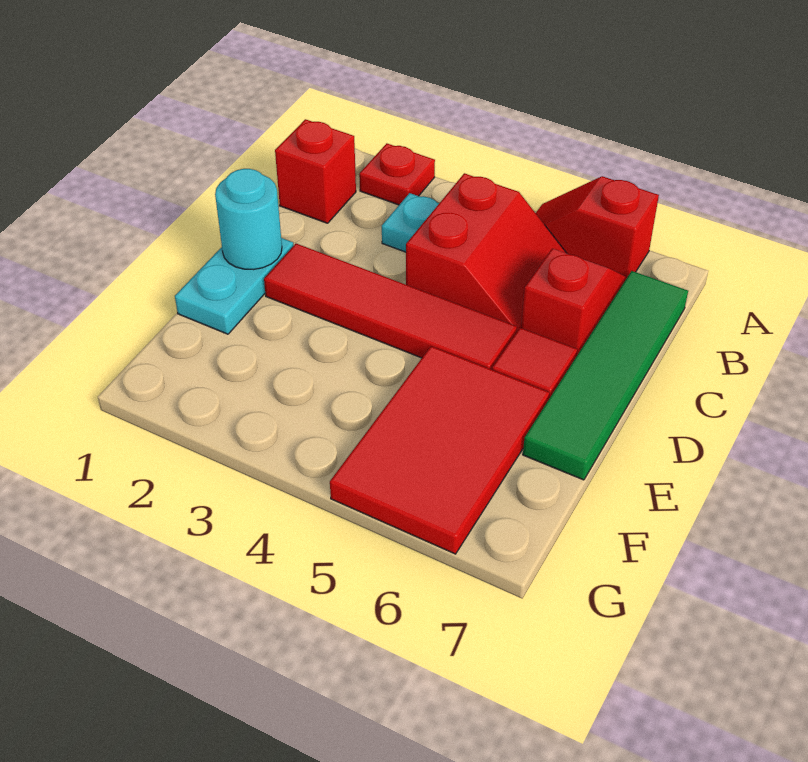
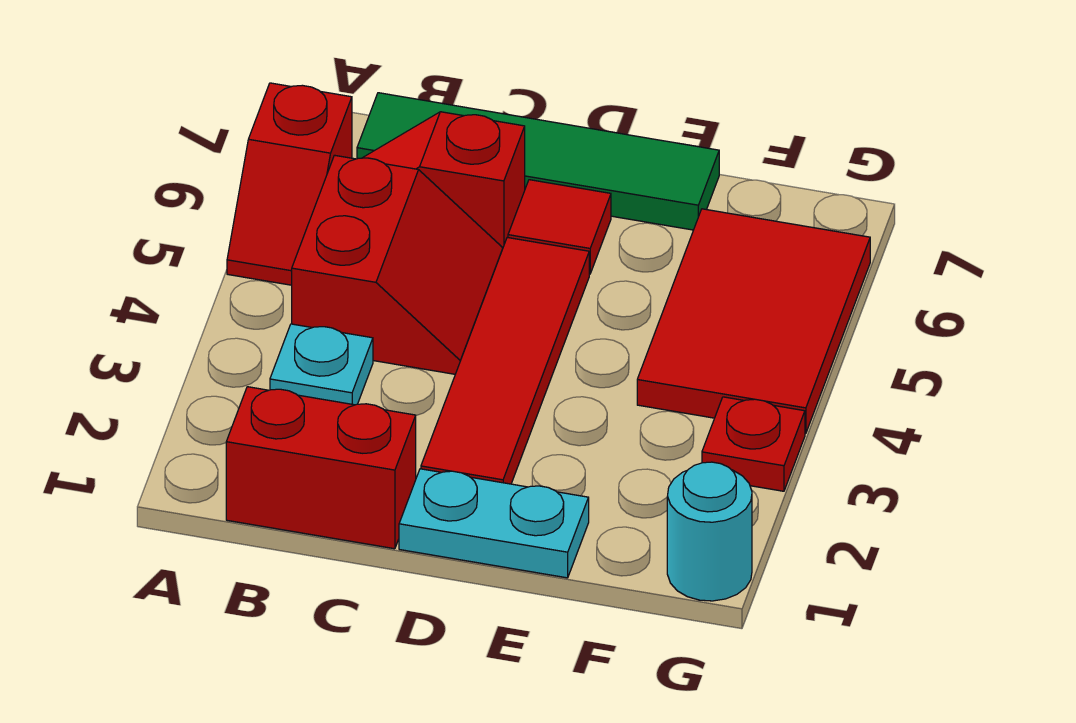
red 1x1 plate [359,143,435,205] -> red 1x1 plate moved to [702,397,805,491]
red 1x1 brick [275,119,356,223] -> red 1x2 brick [226,387,416,549]
red 2x2 slope [406,173,567,331] -> red 2x2 slope turned to [292,155,503,374]
cyan 1x1 round brick [215,169,282,270] -> cyan 1x1 round brick moved to [667,462,752,601]
red 2x3 tile [330,346,549,554] -> red 2x3 tile turned to [637,209,870,434]

